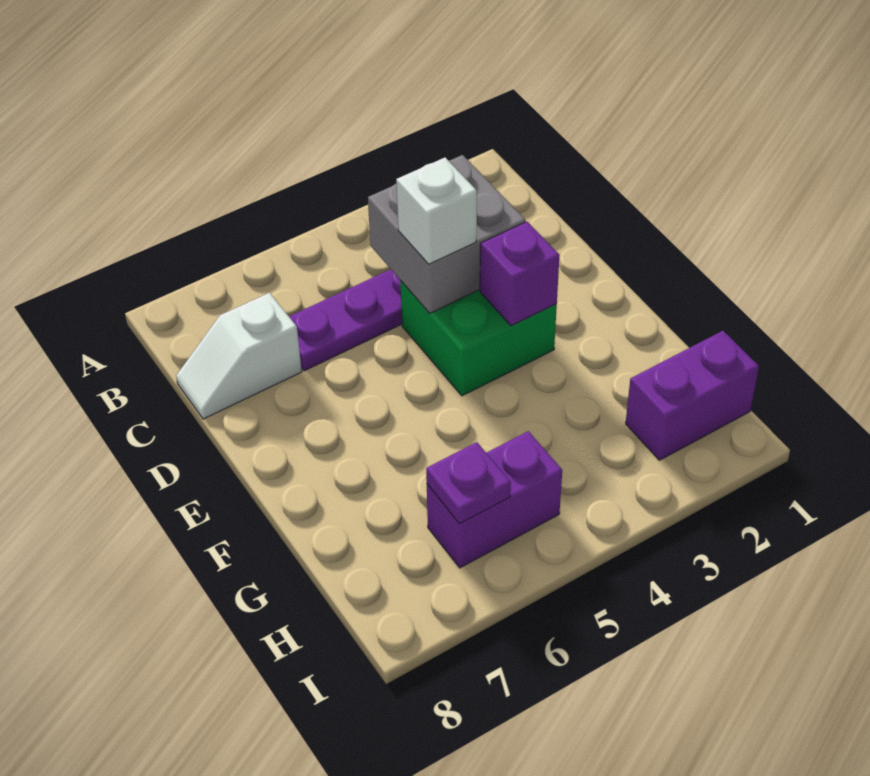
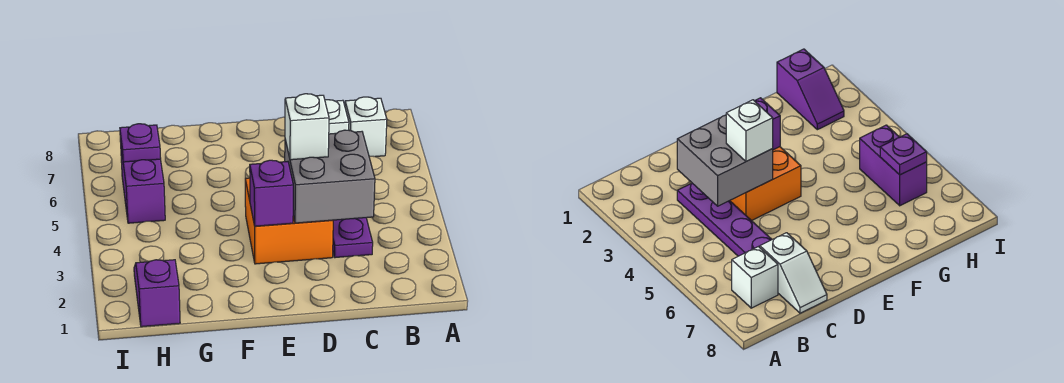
none -> white 1x1 brick [345,97,387,157]
green 2x2 brick [400,281,557,396] -> orange 2x2 brick [245,178,333,264]
purple 1x2 brick [626,331,759,460] -> purple 1x2 slope [134,260,180,327]

